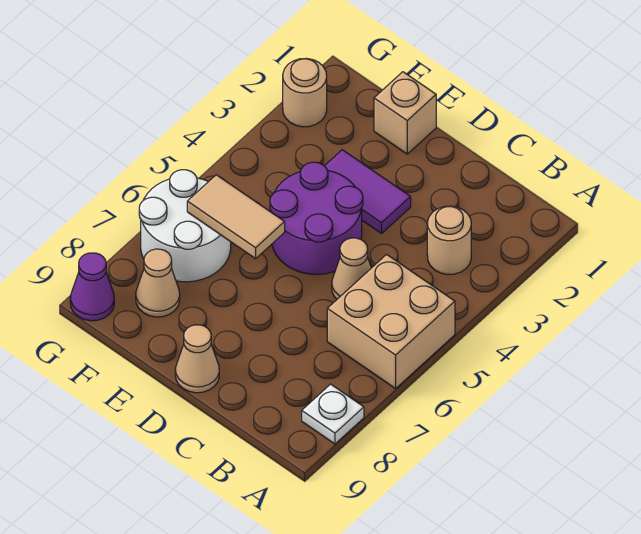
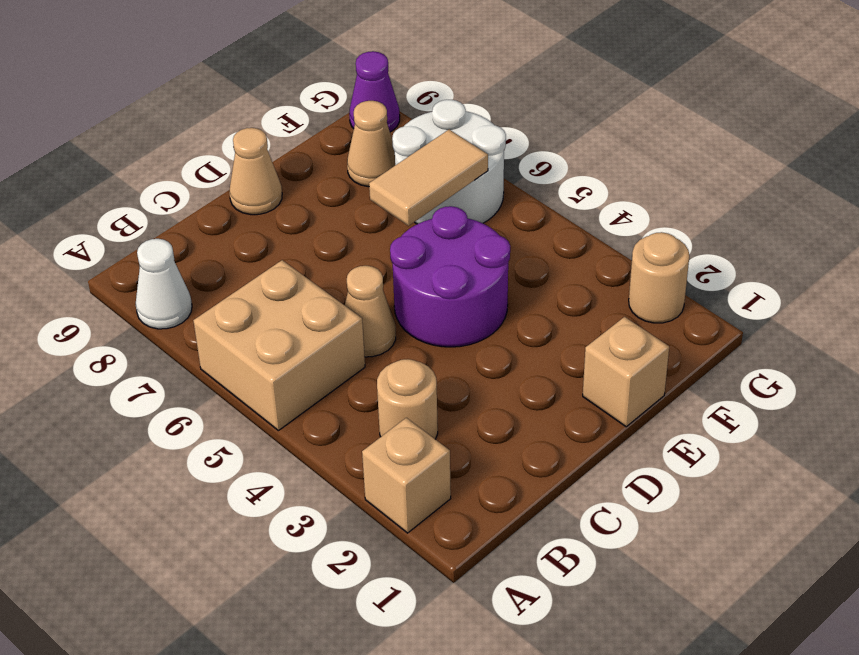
none -> tan 1x1 brick [362,418,451,533]
white 1x1 plate [302,384,364,444] -> white 1x1 cone [136,239,192,329]
purple 1x2 tile [325,150,411,233] -> none

